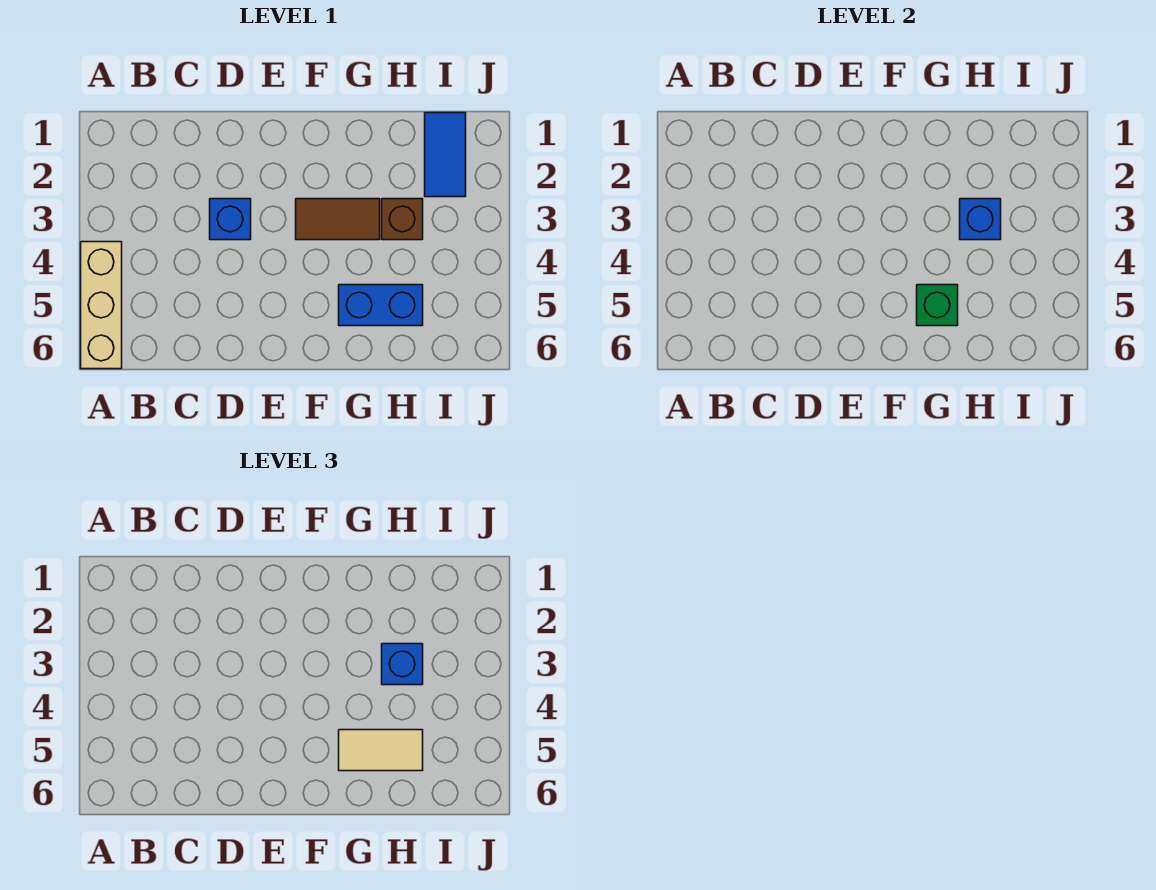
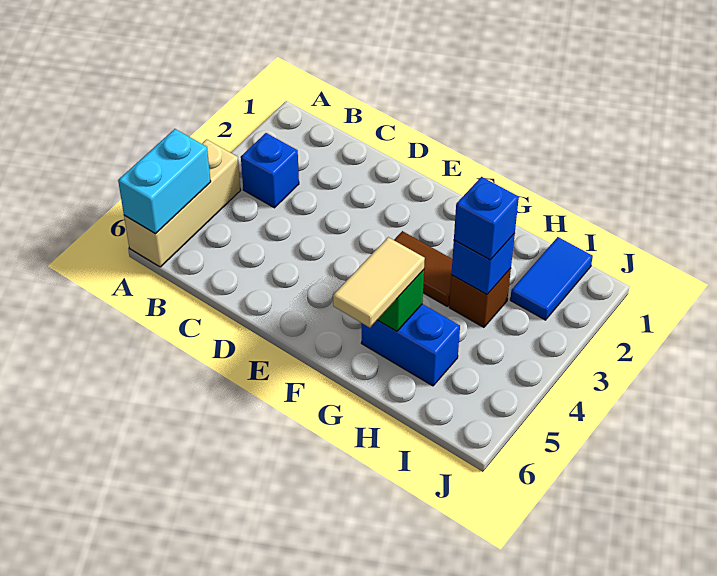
none -> cyan 1x2 brick [118,129,211,234]
blue 1x1 brick [210,199,251,240] -> blue 1x1 brick moved to [241,133,299,208]
tan 1x2 tile [339,730,423,771] -> tan 1x2 tile turned to [333,237,425,328]

